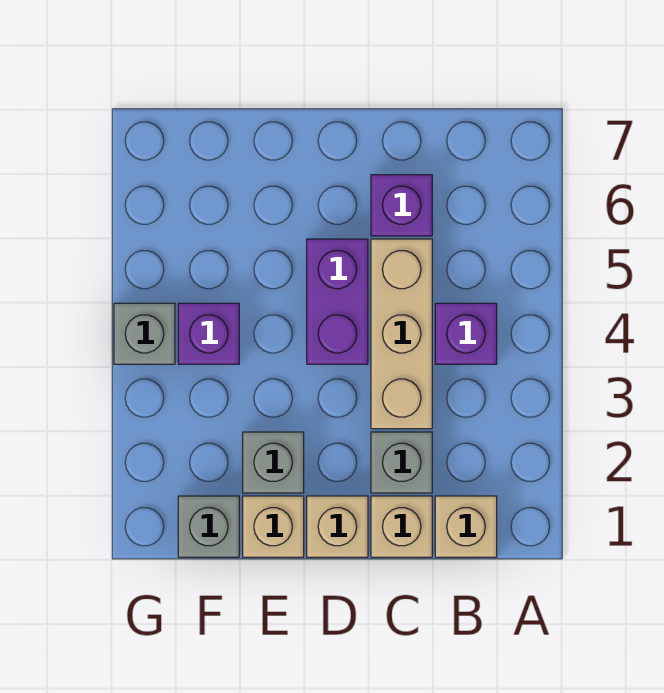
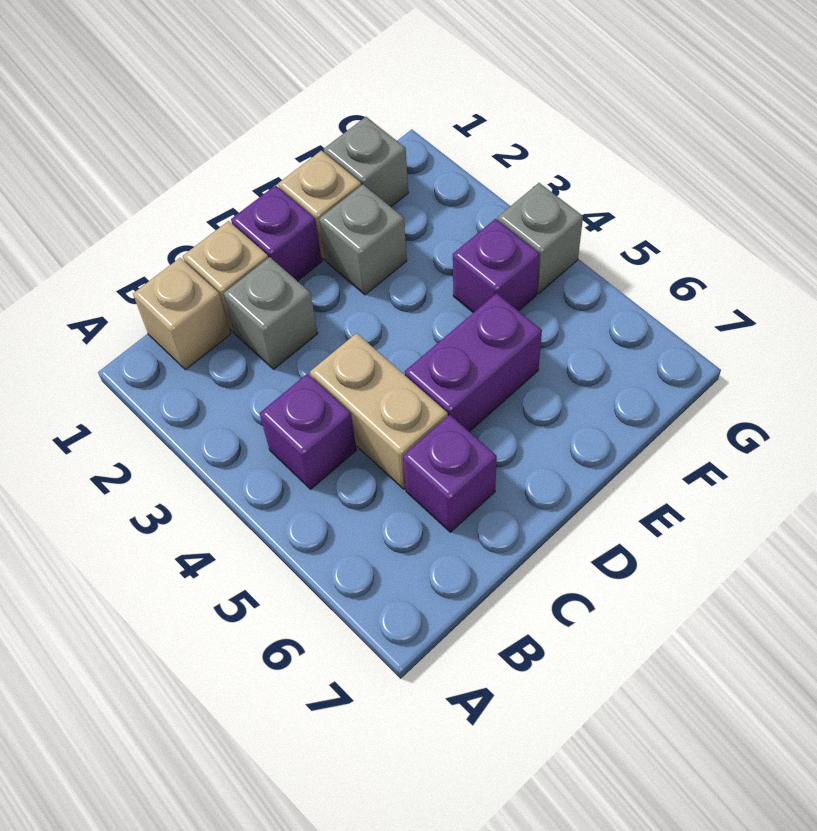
tan 1x3 brick [371,239,432,429] -> tan 1x2 brick [310,333,448,489]
tan 1x1 brick [307,496,368,557] -> purple 1x1 brick [231,185,322,281]
purple 1x2 brick [307,239,368,364] -> purple 1x2 brick turned to [405,293,542,432]

